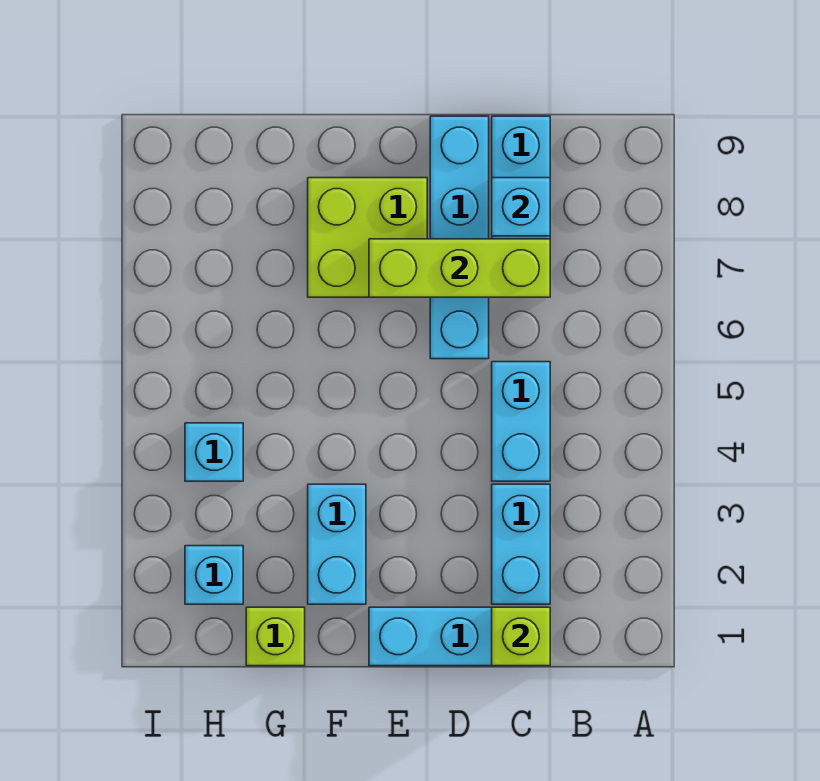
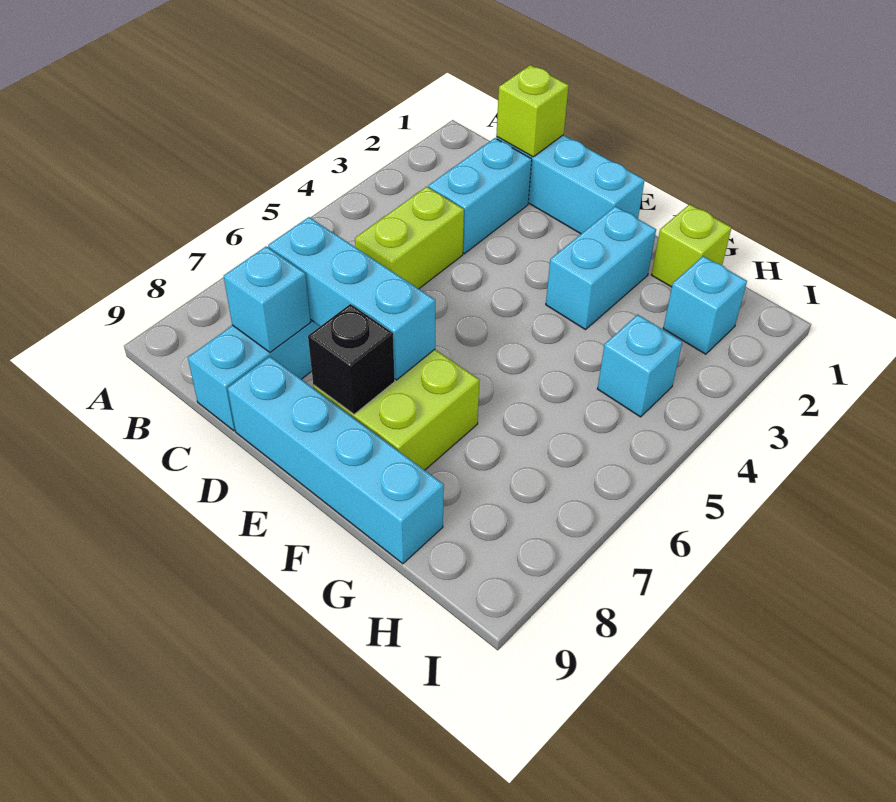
cyan 1x2 brick [492,362,550,481] -> lime 1x2 brick [355,187,464,289]
lime 1x3 brick [369,239,550,297] -> cyan 1x3 brick [268,217,435,380]
cyan 1x4 brick [430,116,489,359] -> cyan 1x4 brick turned to [228,356,444,564]
none -> black 1x1 brick [308,304,395,414]

